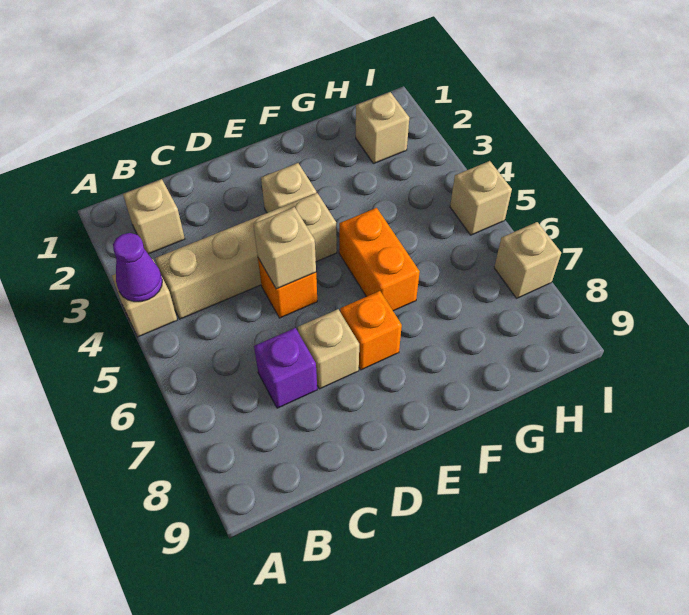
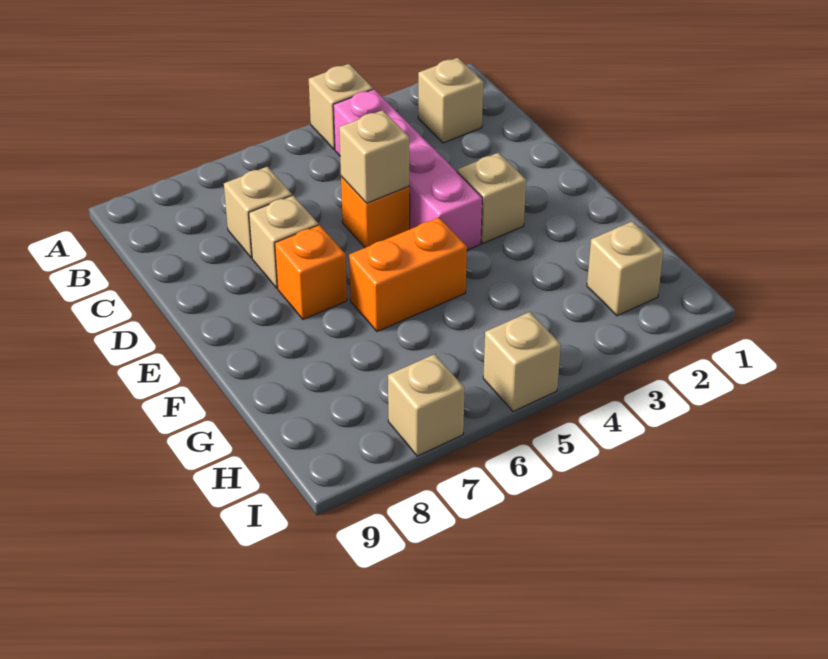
purple 1x1 cone [113,233,162,302] -> none
tan 1x4 brick [155,193,337,319] -> pink 1x4 brick [333,89,482,250]
purple 1x1 brick [254,328,317,408] -> tan 1x1 brick [224,167,292,258]

